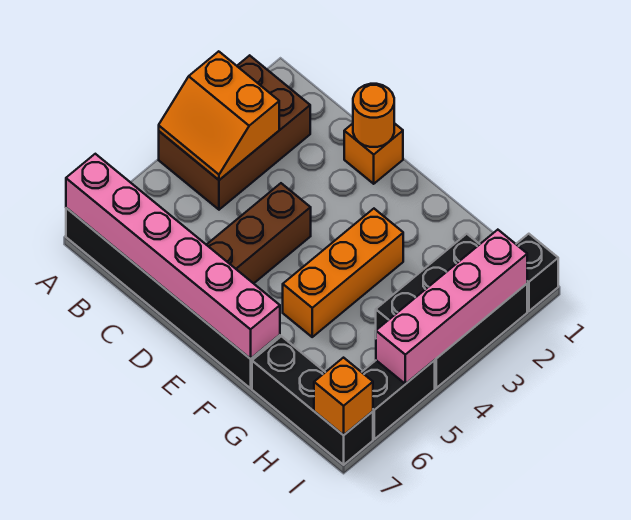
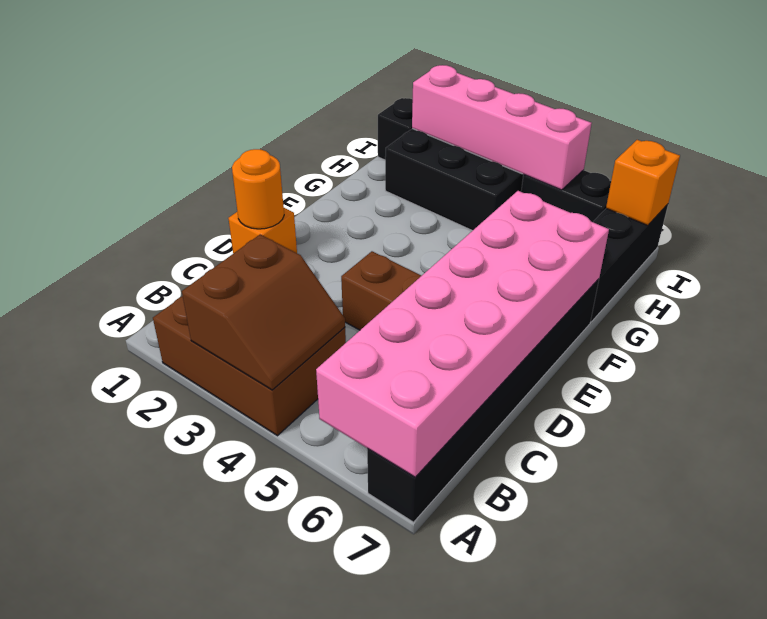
orange 2x2 slope [159,51,279,180] -> brown 2x2 slope [182,234,345,390]
pink 1x6 brick [66,154,280,359] -> pink 2x6 brick [316,191,609,477]
orange 1x3 brick [283,209,403,337] -> none

